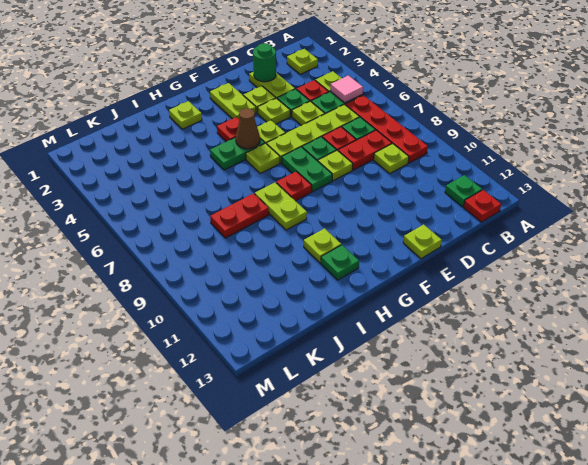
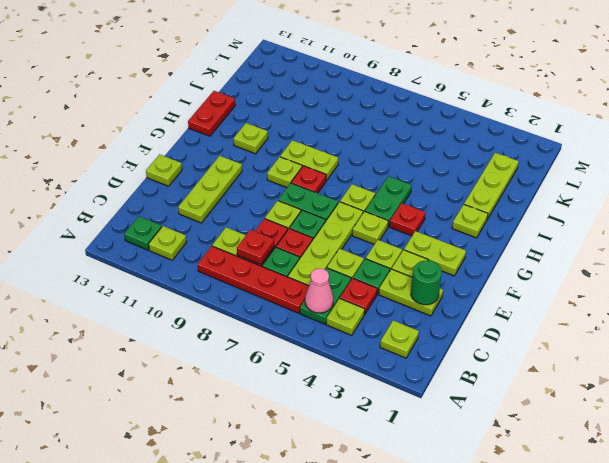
pink 1x1 tile [330,75,363,103] -> pink 1x1 cone [305,268,333,313]
none -> lime 1x1 plate [149,226,186,260]
red 1x1 plate [463,190,501,222] -> red 1x1 plate moved to [237,230,274,265]
none -> lime 1x3 plate [178,156,242,223]
brown 1x1 cone [236,108,260,149] -> none
none -> lime 1x1 plate [267,157,302,188]
green 1x1 plate [321,245,359,280] -> none
none -> lime 1x3 plate [464,153,519,219]
red 1x2 plate [210,193,269,238] -> red 1x2 plate moved to [188,91,235,136]

